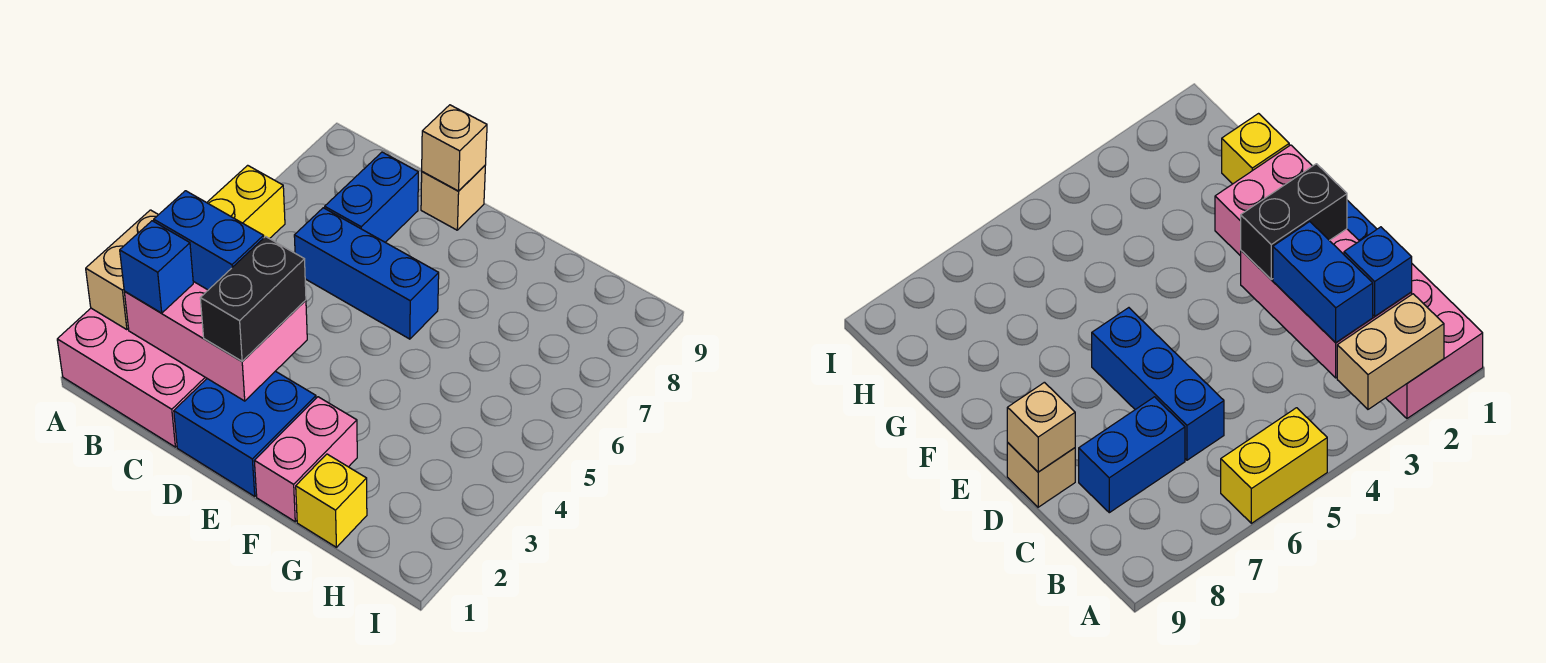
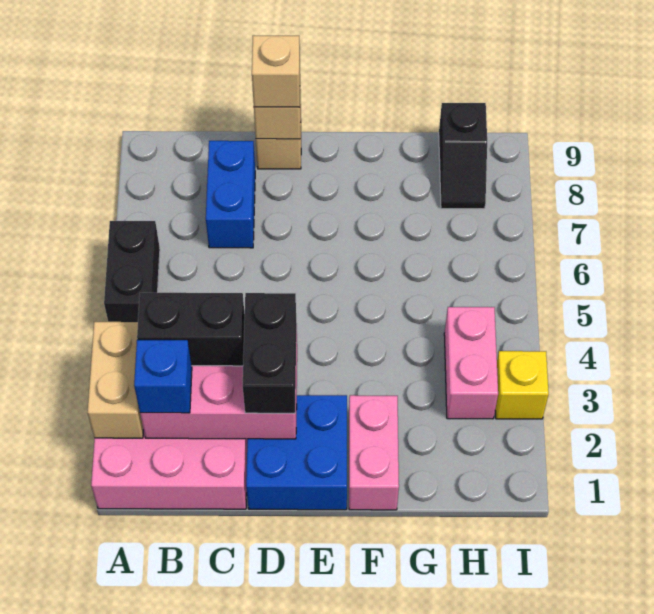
yellow 1x2 brick [207,165,285,239] -> black 1x2 brick [104,221,160,322]
blue 1x2 brick [154,191,264,290] -> black 1x2 brick [137,293,245,366]
blue 1x3 brick [294,208,439,339] -> none
none -> tan 1x1 brick [252,35,300,107]
yellow 1x1 brick [296,454,367,547] -> yellow 1x1 brick moved to [495,351,549,419]
none -> pink 1x2 brick [444,307,498,419]
none -> black 1x2 slope [439,103,487,209]

